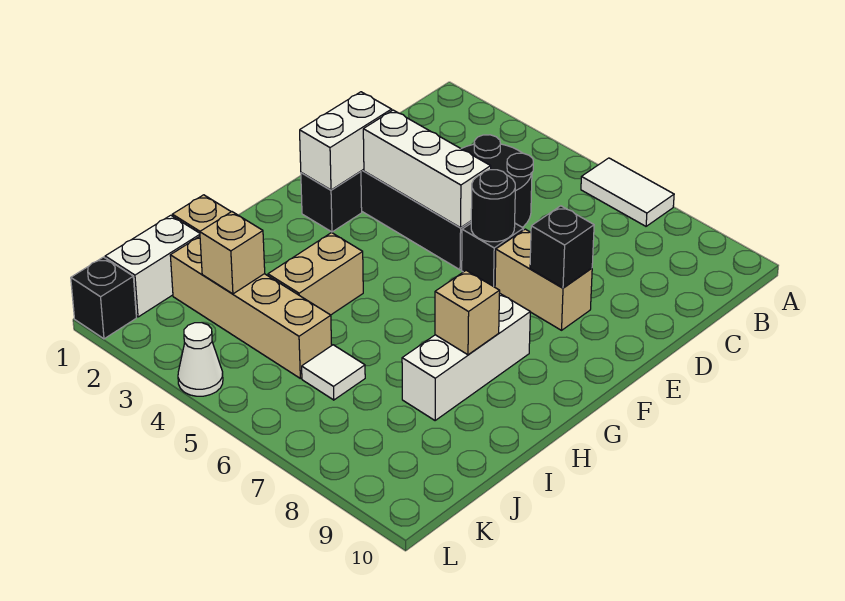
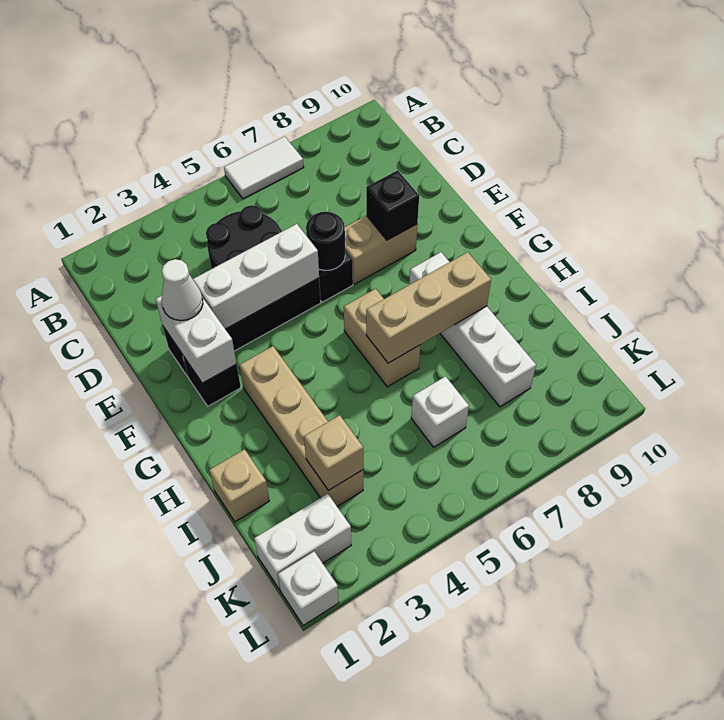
white 1x3 brick [402,293,530,420] -> white 1x4 brick [409,252,536,407]
tan 1x2 brick [268,233,363,315] -> tan 1x2 brick moved to [344,289,420,387]
tan 1x1 brick [435,270,500,355] -> tan 1x3 brick [366,252,491,363]
white 1x2 brick [105,215,200,317] -> white 1x2 brick turned to [254,494,351,590]
tan 1x4 brick [170,236,332,378] -> tan 1x4 brick turned to [240,346,363,506]
white 1x1 tile [302,345,365,400] -> white 1x1 brick [411,376,469,447]
black 1x1 brick [71,257,136,339] -> white 1x1 brick [278,552,339,626]
white 1x1 cone [178,323,223,396] -> white 1x1 cone moved to [162,259,203,321]

